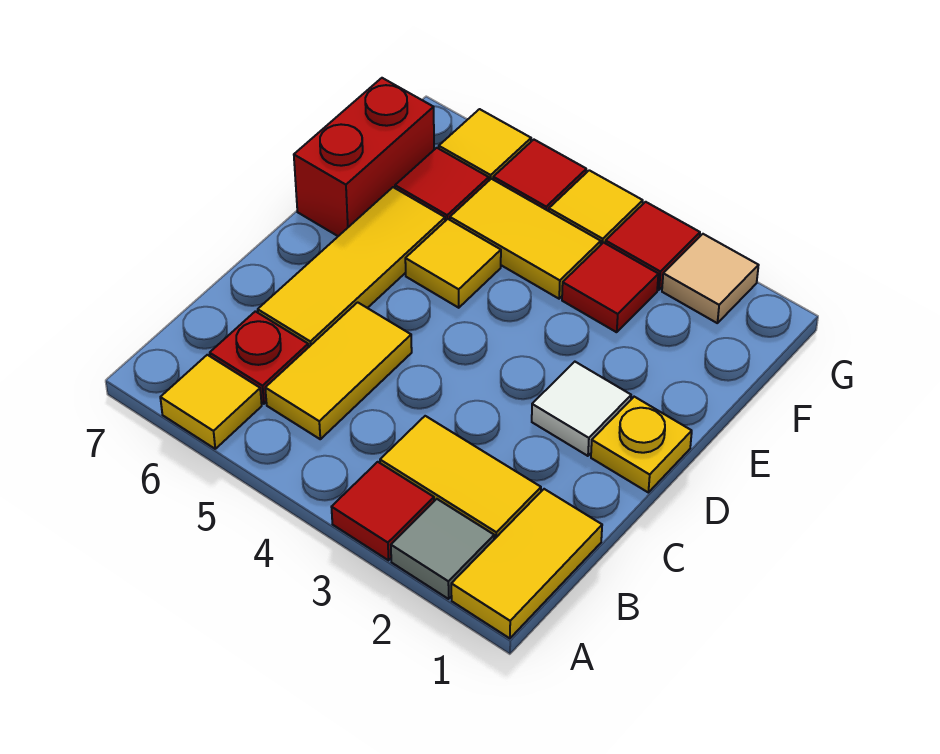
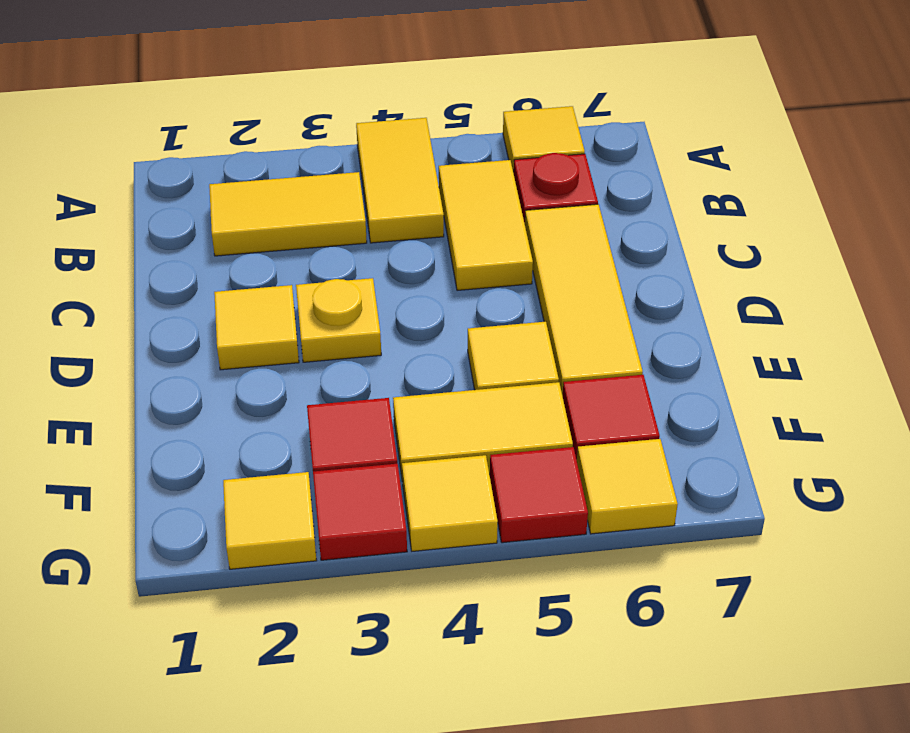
yellow 1x2 tile [451,489,602,638] -> yellow 1x2 tile moved to [356,118,444,243]
grey 1x1 tile [391,499,494,599] -> none
red 1x1 tile [332,462,434,560] -> none
yellow 1x1 plate [591,397,692,492] -> yellow 1x1 plate moved to [296,278,381,362]
white 1x1 tile [532,362,631,456] -> yellow 1x1 tile [214,285,299,370]
red 1x2 brick [294,78,434,236] -> none
tan 1x1 tile [662,234,759,323] -> yellow 1x1 tile [223,472,317,569]

